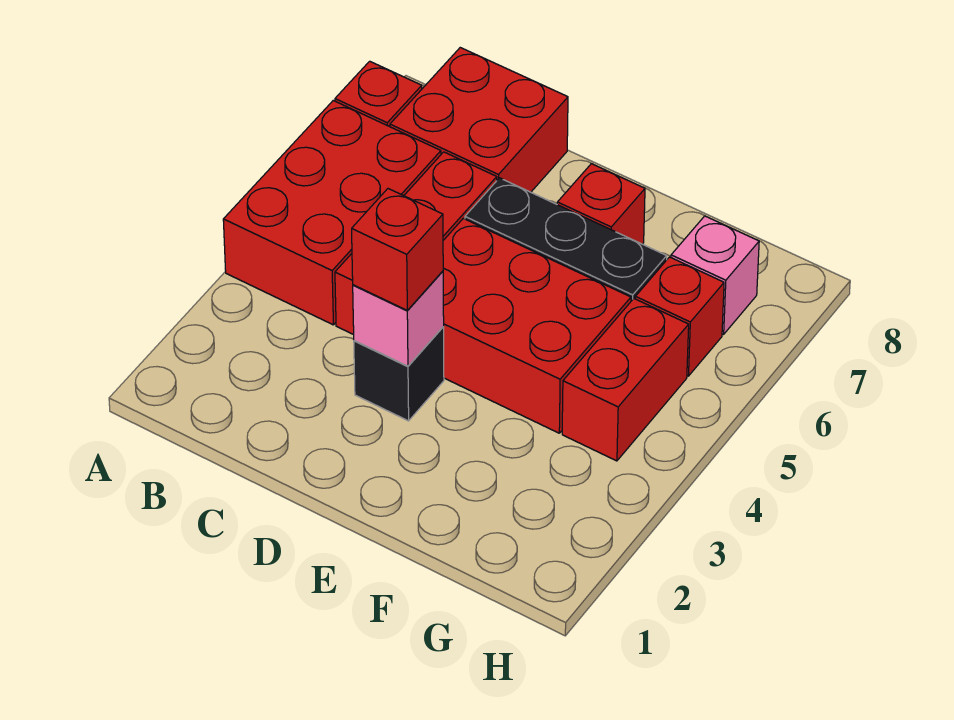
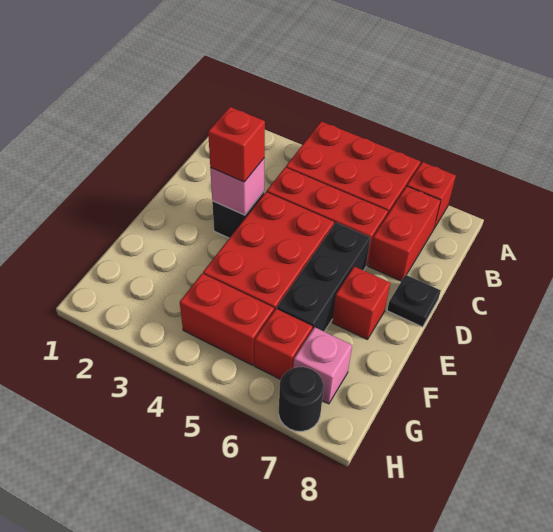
red 2x2 brick [390,48,568,192] -> red 1x2 brick [369,186,441,281]
none -> black 1x1 plate [387,275,441,327]
none -> black 1x1 round brick [279,367,324,431]

